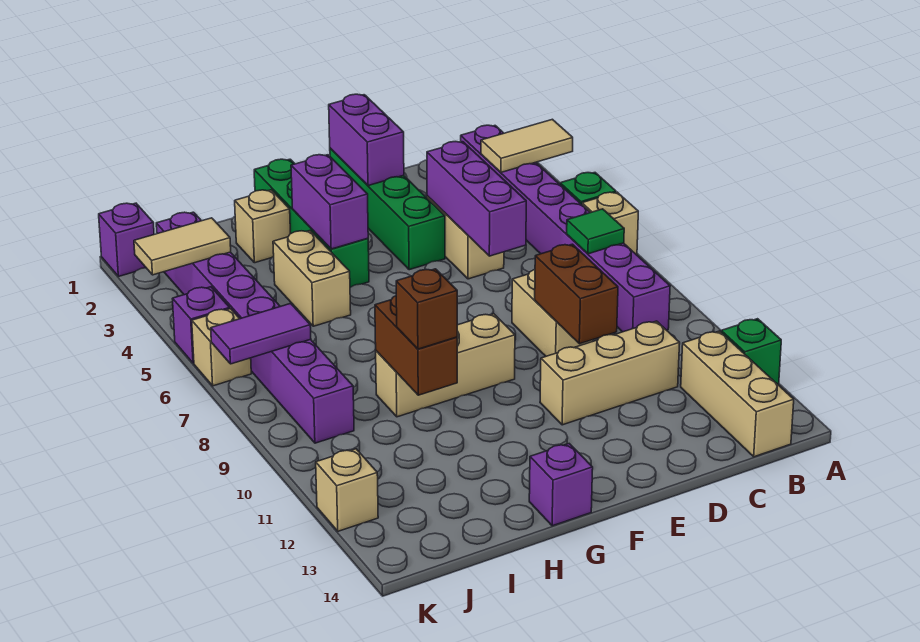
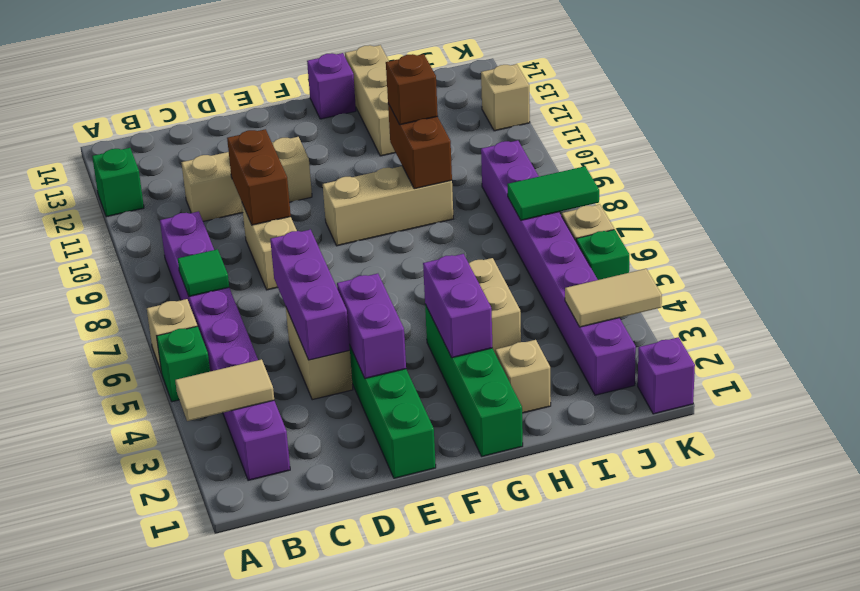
tan 1x3 brick [681,331,794,457] -> tan 1x3 brick moved to [345,45,395,156]
purple 1x2 brick [329,94,404,186] -> purple 1x2 brick moved to [337,274,406,378]
purple 1x2 tile [211,303,311,364] -> green 1x2 tile [507,166,599,220]
purple 1x1 brick [173,287,230,363] -> green 1x1 brick [576,230,629,280]

